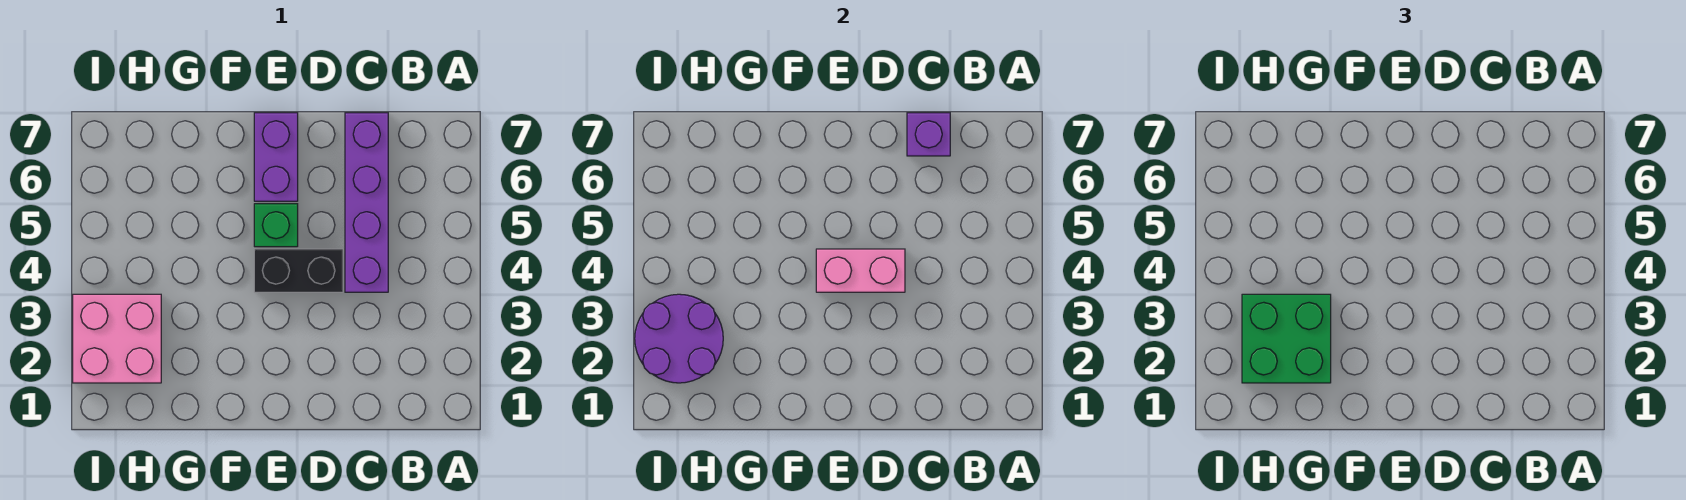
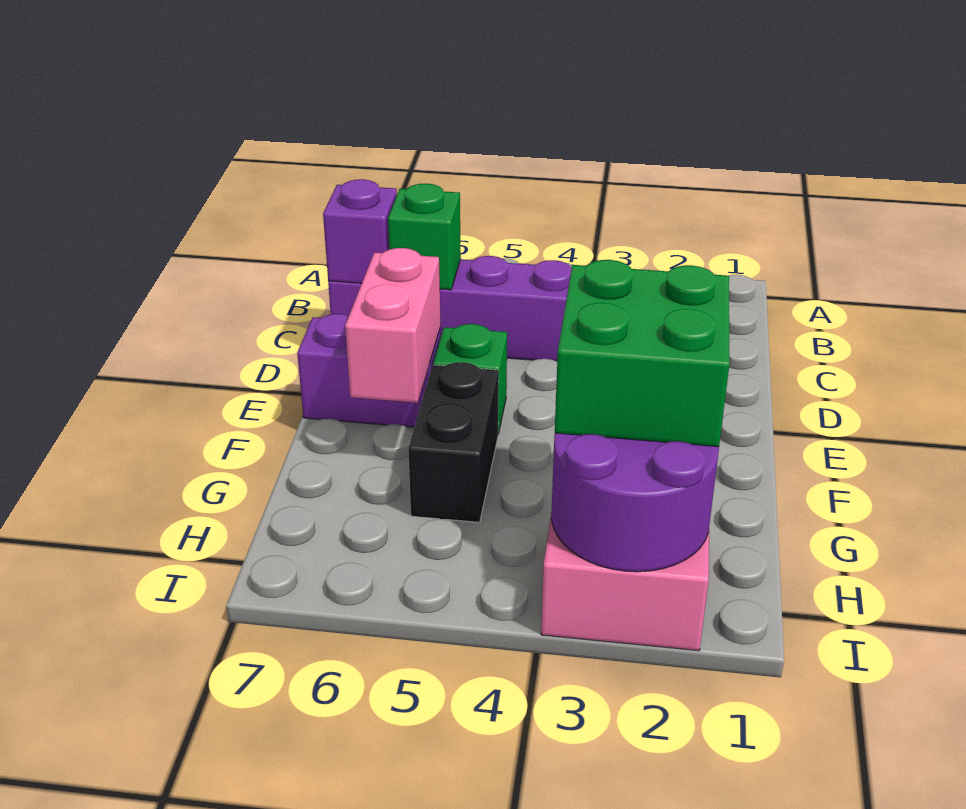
none -> green 1x1 brick [388,184,461,290]
black 1x2 brick [254,249,343,292] -> black 1x2 brick moved to [408,362,499,522]
pink 1x2 brick [816,249,905,292] -> pink 1x2 brick moved to [345,248,441,403]

